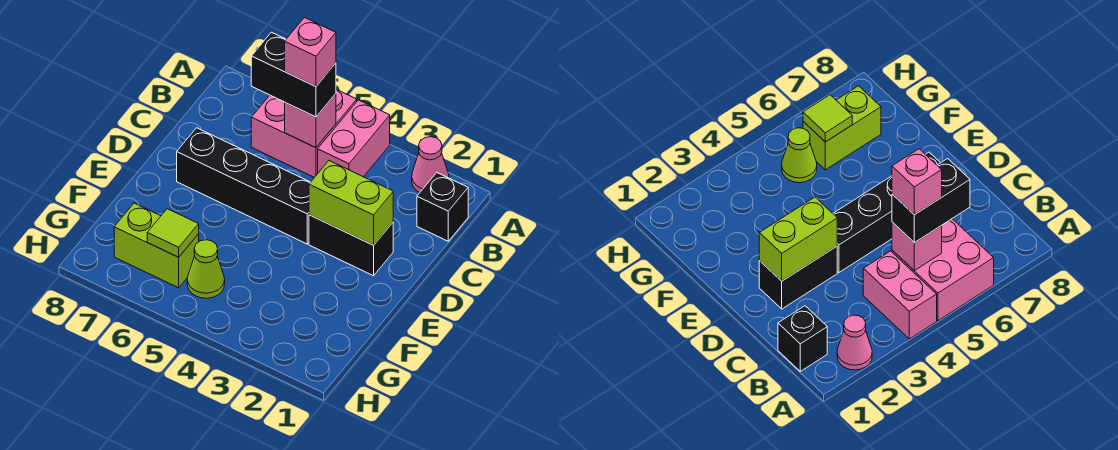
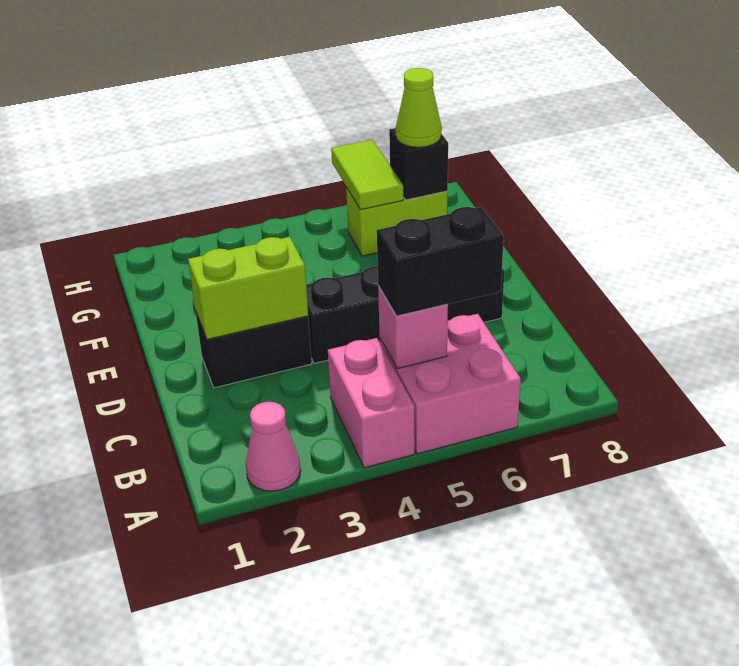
black 1x1 brick [417,173,468,241] -> black 1x1 brick moved to [389,128,448,200]
pink 1x1 brick [285,18,336,86] -> none
lime 1x1 cone [187,240,225,298] -> lime 1x1 cone moved to [396,68,442,147]
lime 1x1 tile [147,209,199,257] -> lime 1x2 tile [331,140,403,210]

